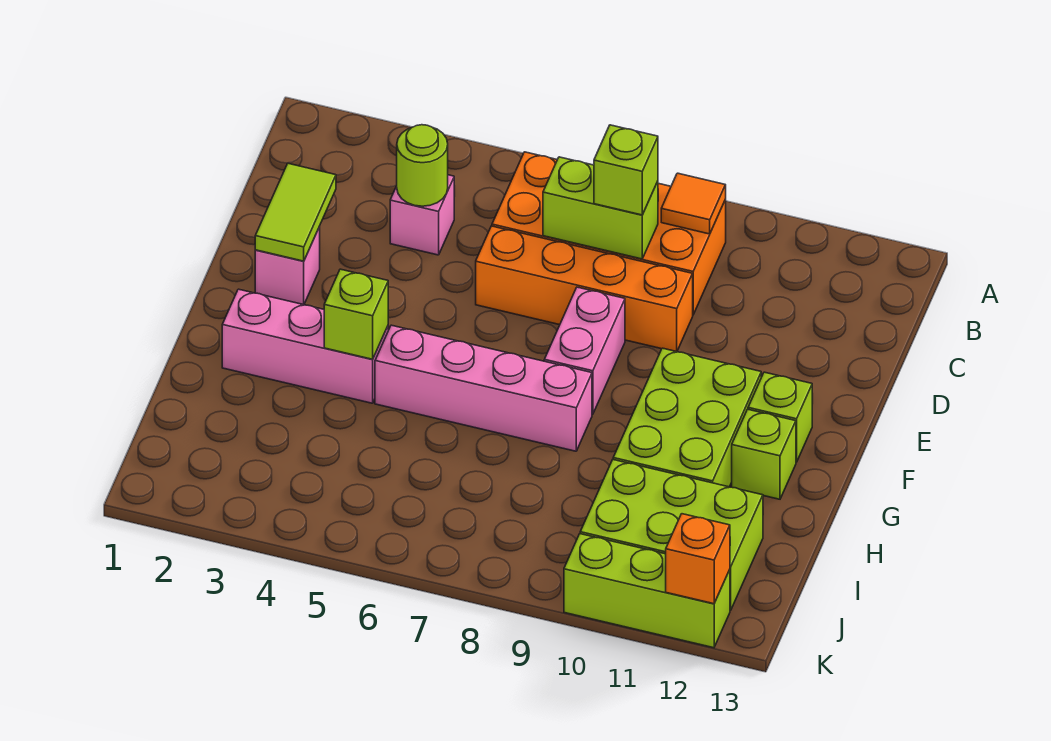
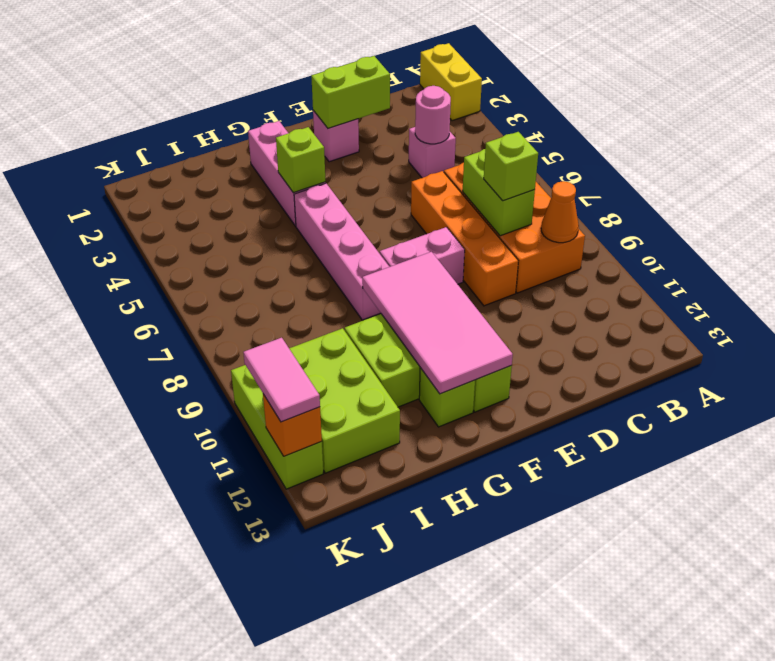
none -> yellow 1x2 brick [420,43,482,121]
orange 1x1 tile [661,173,726,234] -> orange 1x1 cone [541,181,579,243]
lime 1x1 round brick [397,125,448,206] -> pink 1x1 round brick [415,86,451,144]
lime 1x2 tile [255,163,336,261] -> lime 1x2 brick [311,56,390,128]
none -> pink 2x4 tile [362,252,513,394]
none -> pink 1x2 tile [243,338,320,422]

